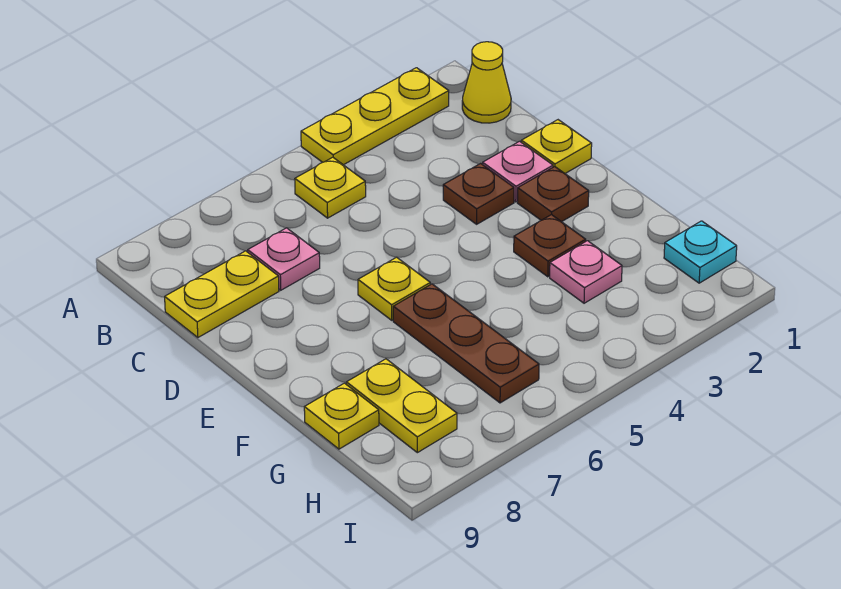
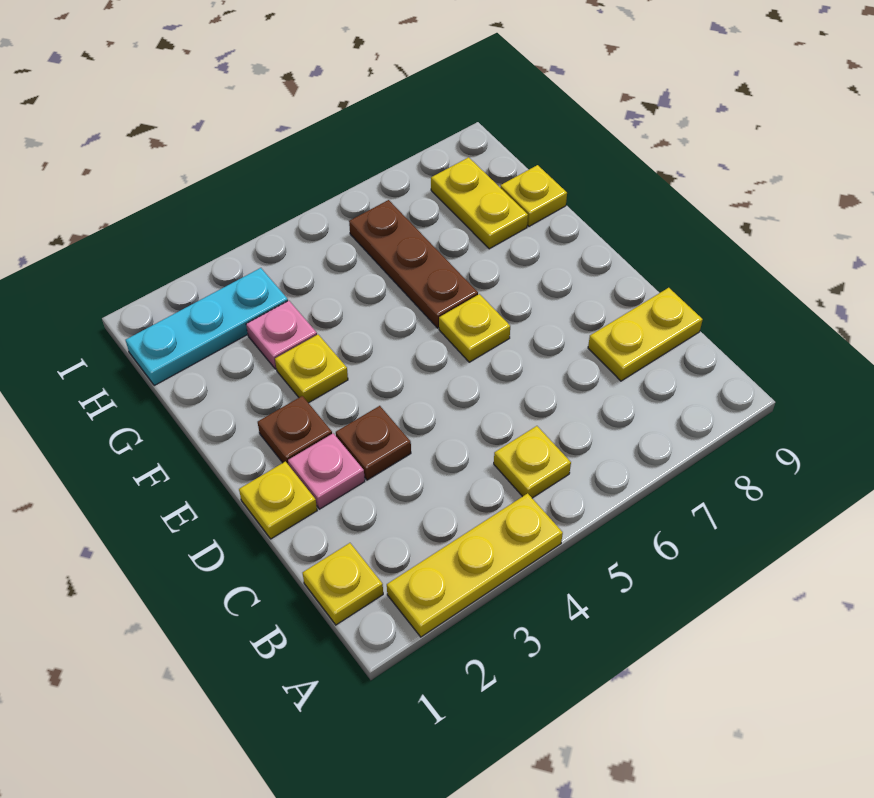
yellow 1x1 cone [462,42,511,123] -> yellow 1x1 plate [303,543,383,625]
pink 1x1 plate [248,228,320,290] -> none
brown 1x1 plate [514,215,586,277] -> yellow 1x1 plate [275,335,348,403]
cyan 1x1 plate [664,221,737,283] -> cyan 1x3 plate [126,268,288,385]

